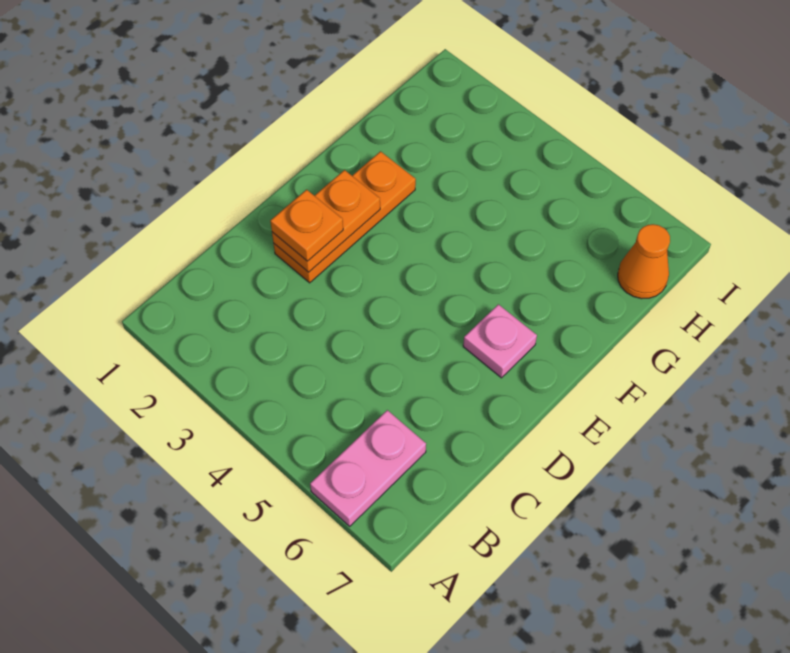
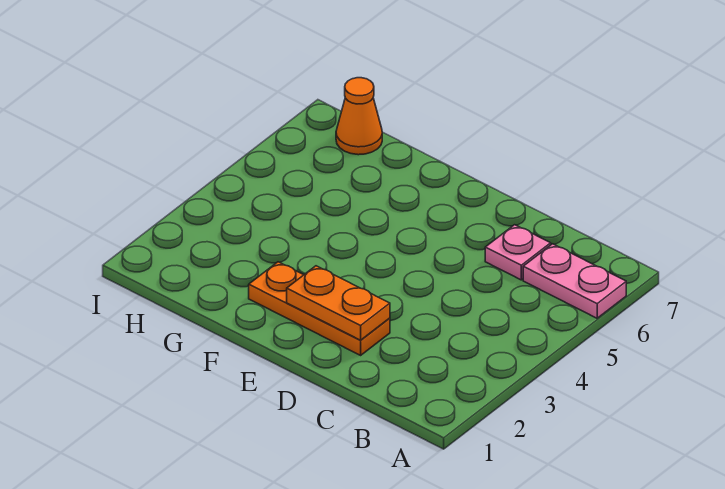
orange 1x1 plate [270,190,343,261] -> none
pink 1x1 plate [463,304,537,378] -> pink 1x1 plate moved to [485,225,551,280]

